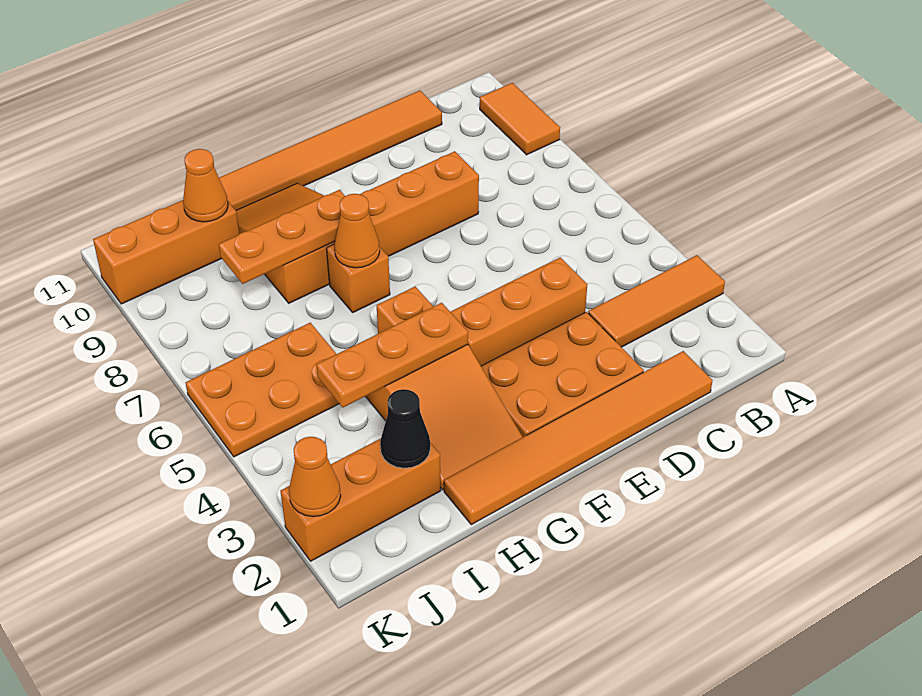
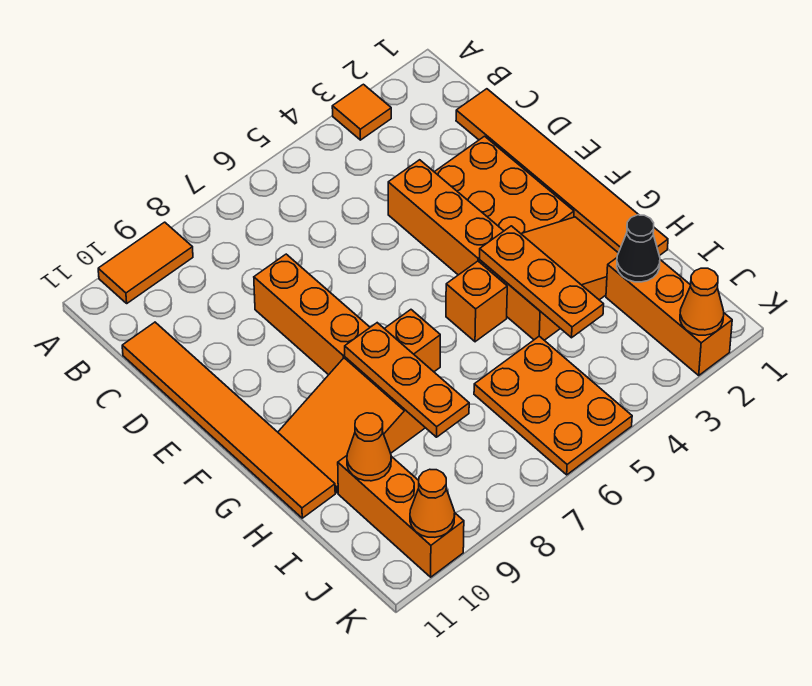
orange 1x3 tile [588,255,725,347] -> orange 1x1 tile [332,84,391,140]
orange 1x1 cone [334,194,380,268] -> orange 1x1 cone moved to [410,469,455,537]

